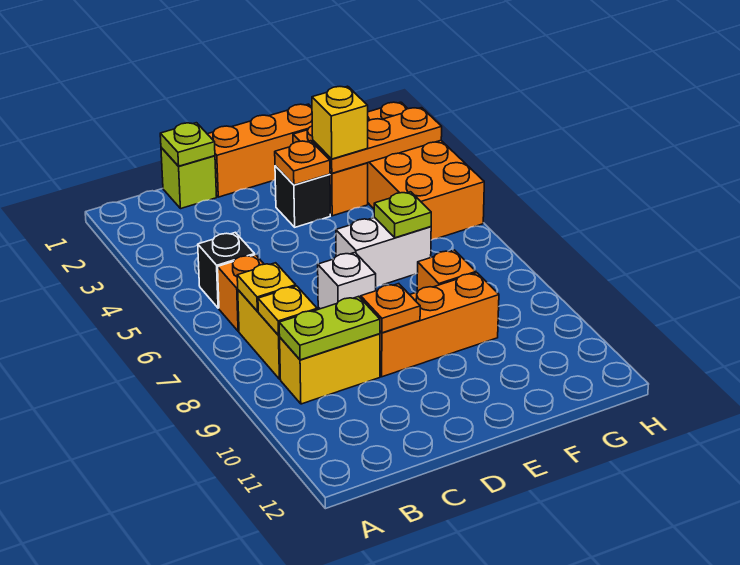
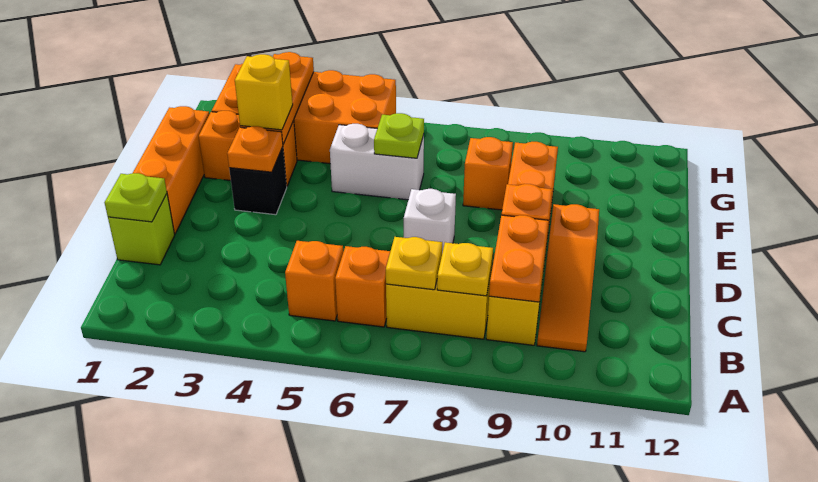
black 1x1 brick [198,232,255,308] -> orange 1x1 brick [285,241,343,321]
lime 1x2 plate [279,296,380,360] -> orange 1x2 plate [489,215,549,302]
none -> orange 1x3 slope [537,204,599,352]
white 1x2 brick [336,217,431,287] -> white 1x2 brick turned to [330,124,424,200]

